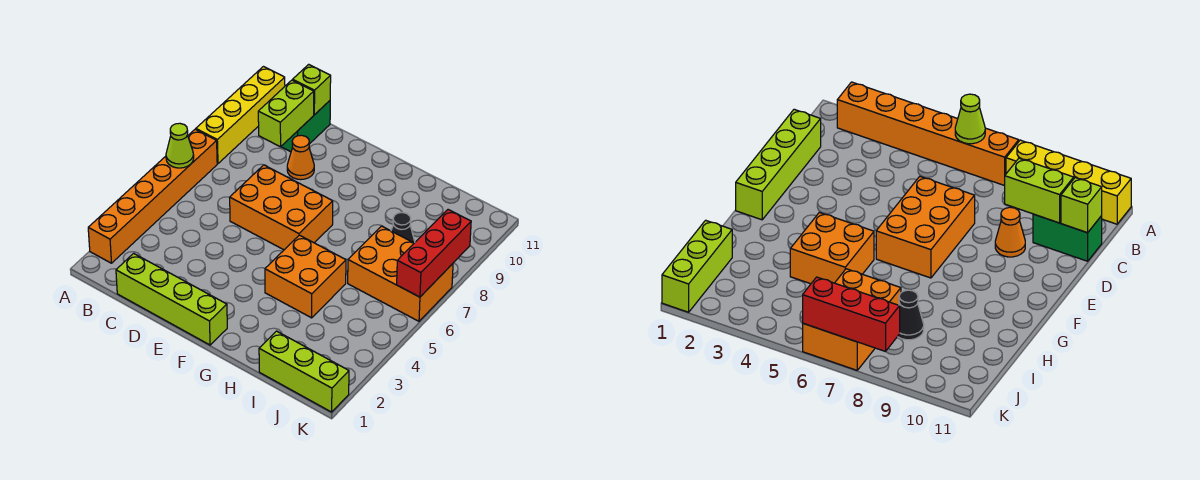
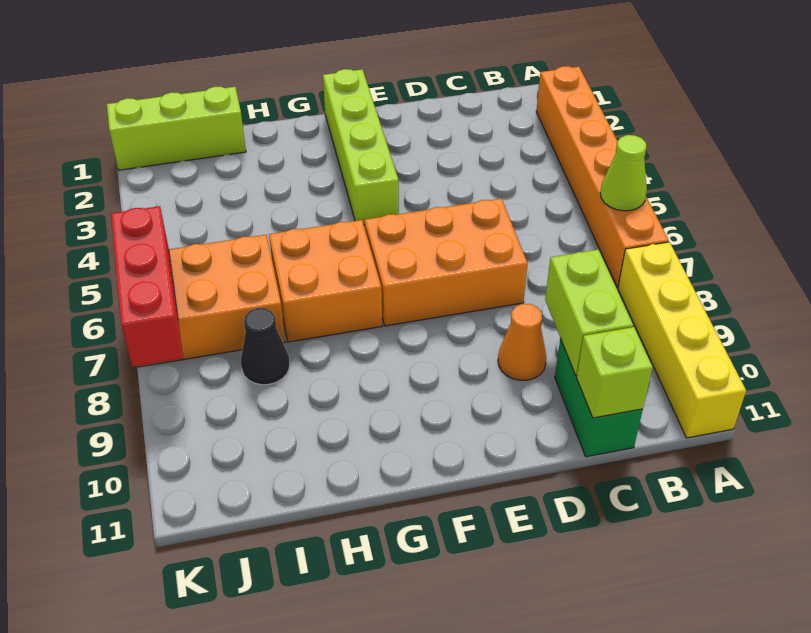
lime 1x4 brick [116,253,227,345] -> lime 1x4 brick turned to [323,69,399,225]
orange 2x2 brick [265,235,346,318] -> orange 2x2 brick moved to [269,220,382,342]

